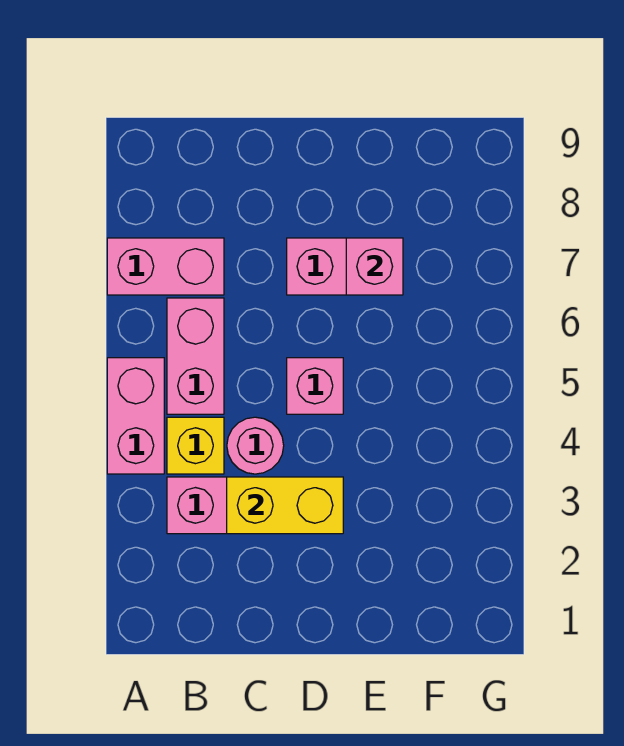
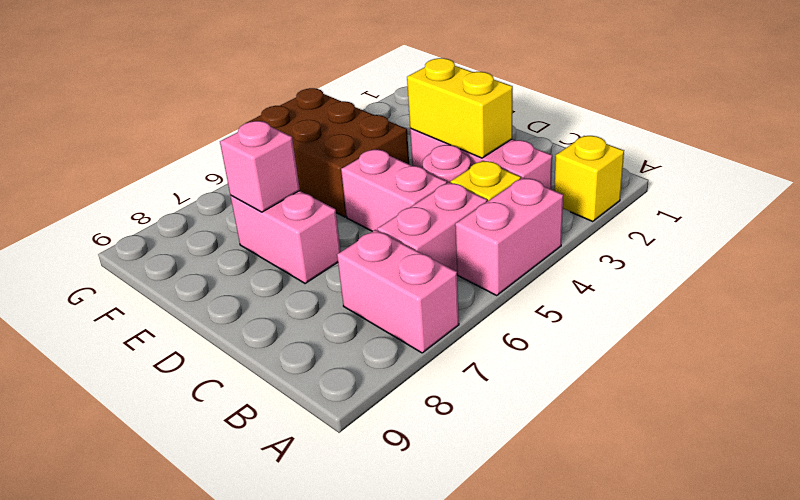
none -> yellow 1x1 brick [554,136,624,222]
pink 1x1 brick [287,358,343,414] -> pink 1x2 brick [341,150,447,231]
none -> brown 2x3 brick [247,88,409,217]

